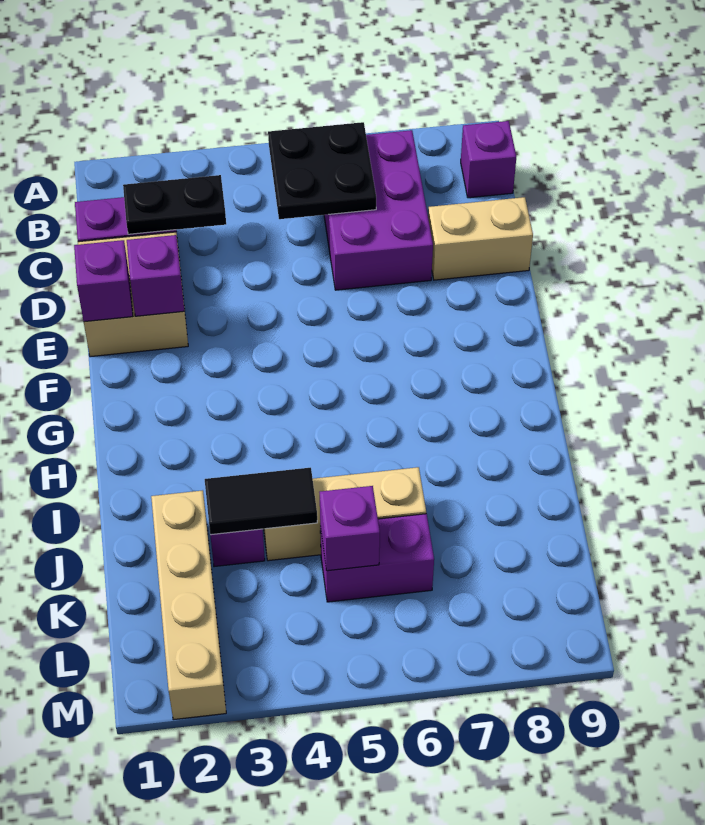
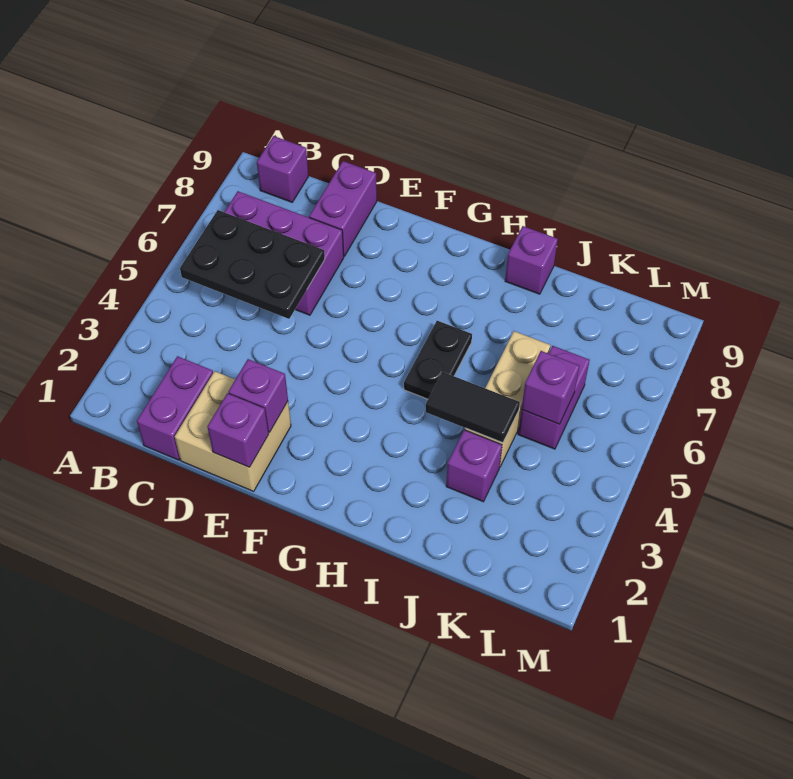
black 2x2 plate [268,122,376,219] -> black 2x3 plate [180,210,325,319]
black 1x2 plate [123,175,226,234] -> black 1x2 plate moved to [404,321,472,399]
tan 1x2 brick [428,197,533,280] -> purple 1x2 brick [309,161,377,256]
none -> purple 1x1 brick [505,226,558,294]
tan 1x4 brick [151,490,226,720] -> none
black 1x2 tile [205,468,317,535] -> black 1x2 tile turned to [426,372,520,443]

